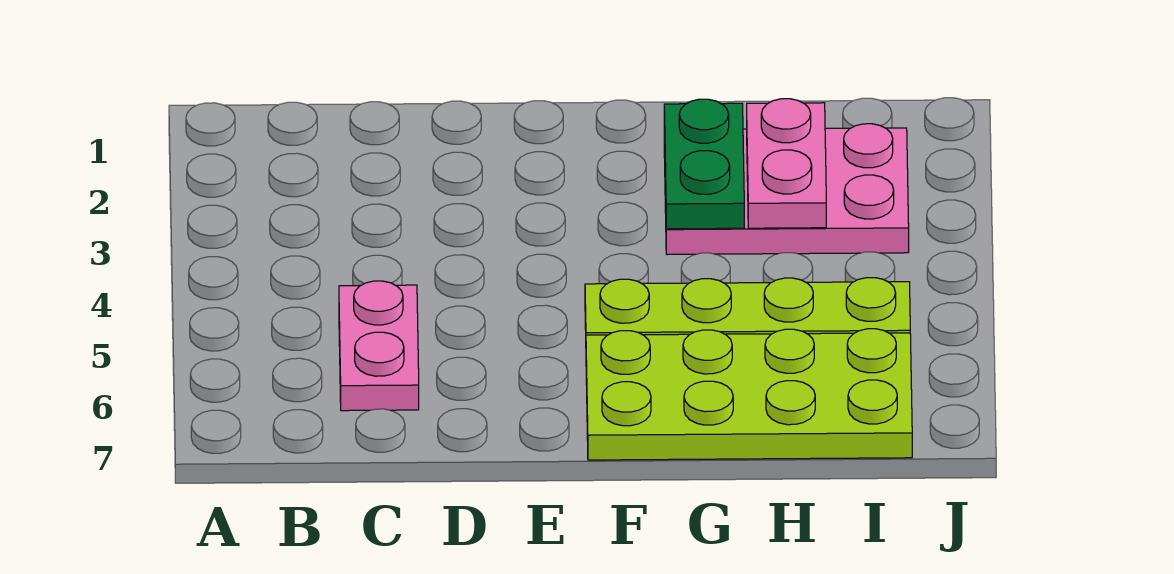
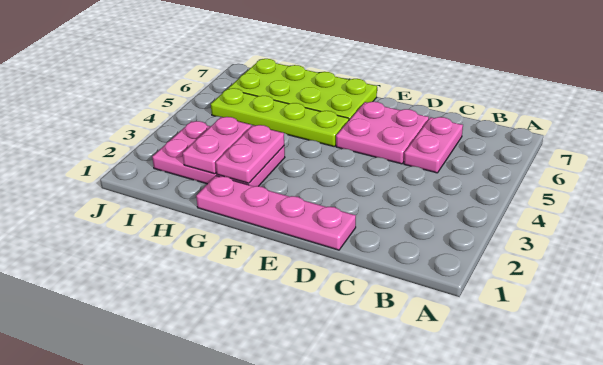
none -> pink 1x4 plate [196,176,356,250]
none -> pink 2x2 plate [336,102,429,164]
green 1x2 plate [664,99,744,229] -> pink 1x2 plate [216,125,284,183]

